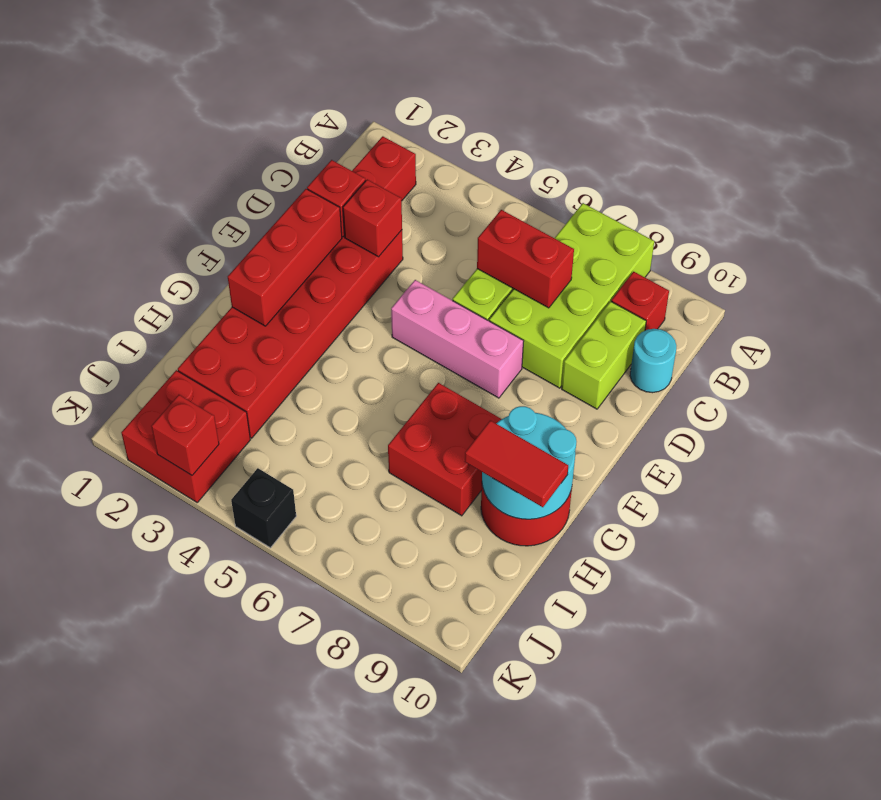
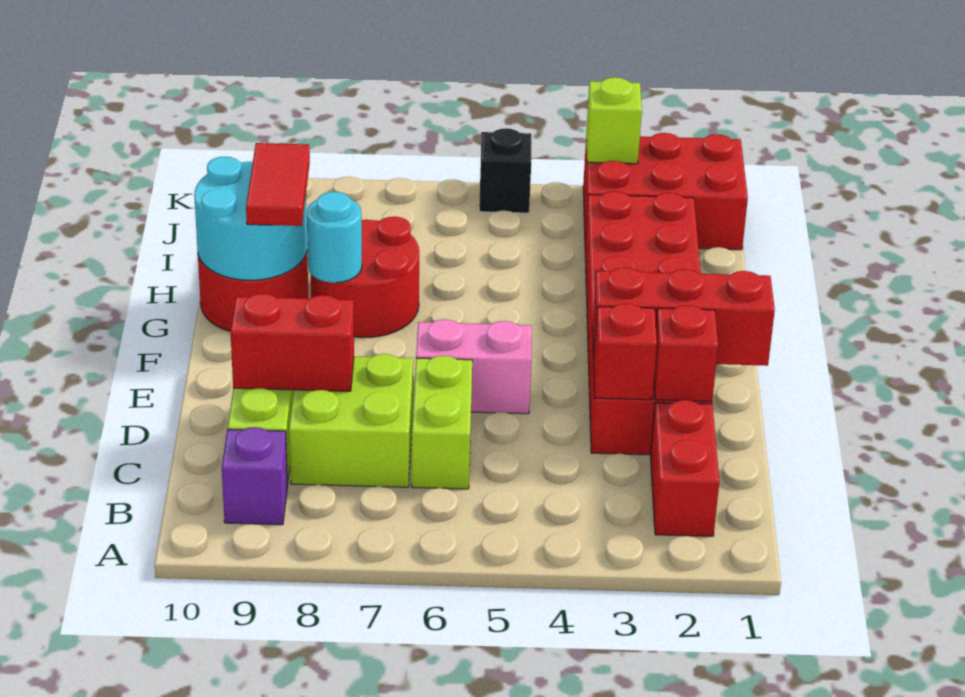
lime 2x4 brick [489,203,654,388] -> lime 2x2 brick [289,354,413,487]
red 1x1 brick [611,272,669,330] -> purple 1x1 brick [222,427,288,525]
red 1x2 brick [477,210,574,308] -> red 1x2 brick moved to [230,293,354,391]
cyan 1x1 round brick [630,329,676,393] -> cyan 1x1 round brick moved to [307,192,362,283]
red 1x3 brick [228,189,342,326] -> red 1x3 brick turned to [592,268,775,366]
pink 1x3 brick [391,280,524,398] -> pink 1x2 brick [416,319,532,414]
red 2x2 brick [388,383,502,516] -> red 2x2 round brick [310,217,419,338]
red 1x2 tile [465,420,568,507] -> red 1x2 tile turned to [246,143,310,226]
red 2x2 brick [121,370,250,502] -> red 2x3 brick [583,133,748,250]
red 1x1 brick [151,395,219,475] -> lime 1x1 brick [586,77,642,164]

